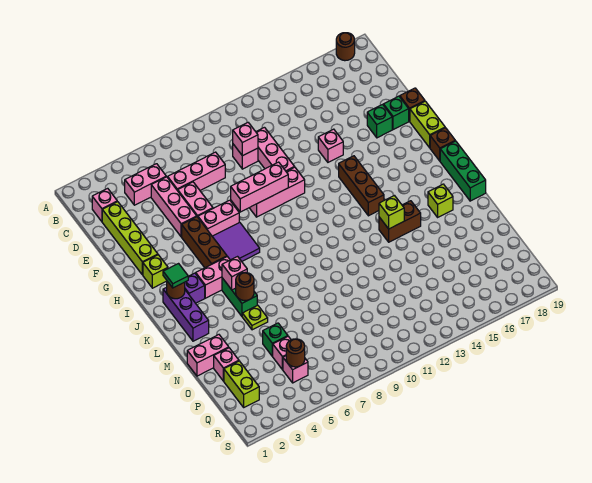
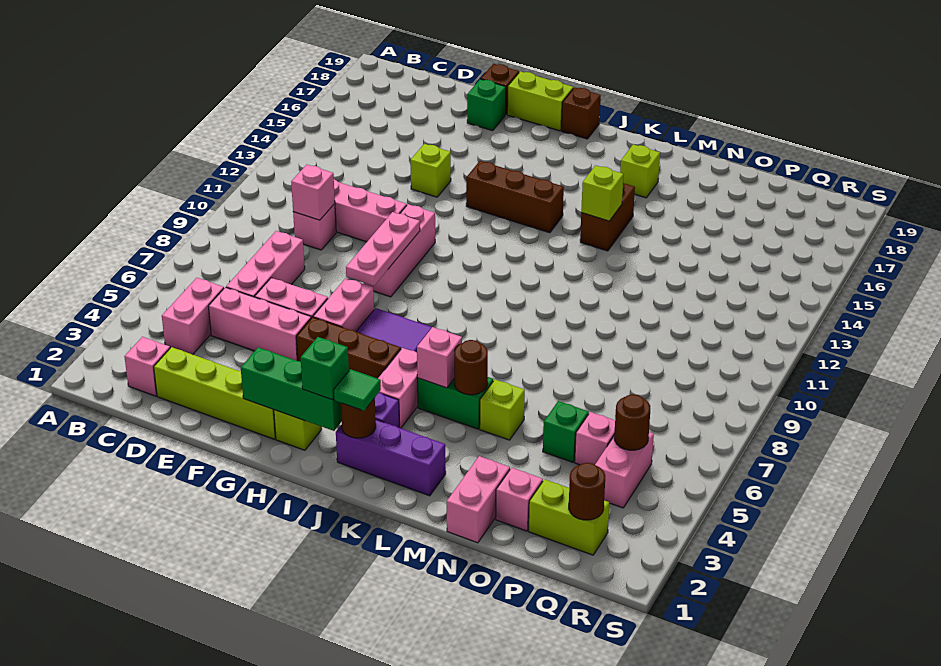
brown 1x1 round brick [336,33,355,61] -> brown 1x1 round brick moved to [569,463,605,520]
pink 1x1 brick [318,129,343,162] -> lime 1x1 brick [410,144,451,197]
green 1x1 brick [367,104,392,138] -> green 1x1 brick moved to [301,337,349,400]
pink 1x3 brick [231,162,288,212] -> pink 1x3 plate [346,212,420,286]
green 1x3 brick [440,141,486,201] -> green 1x3 brick moved to [241,347,342,431]
lime 1x1 plate [242,305,268,330] -> lime 1x1 brick [480,380,525,440]
pink 1x1 brick [283,356,308,383] -> pink 1x2 brick [595,432,654,508]

